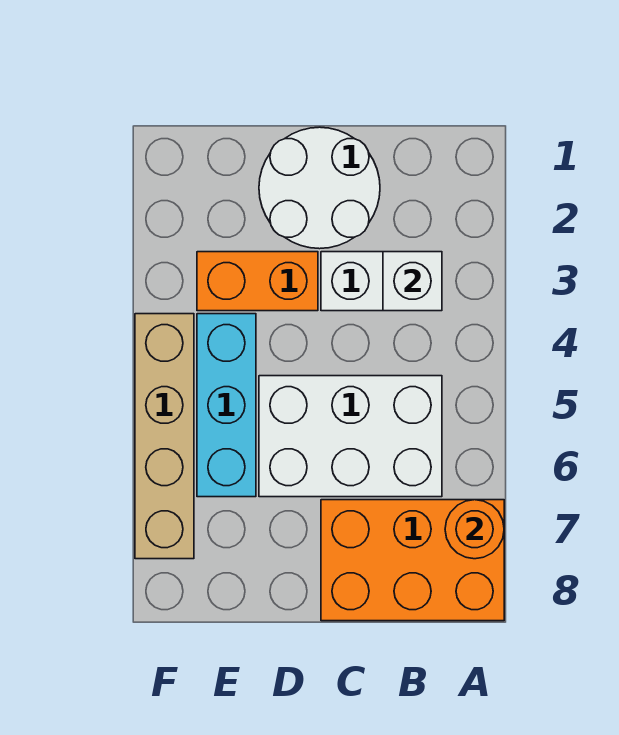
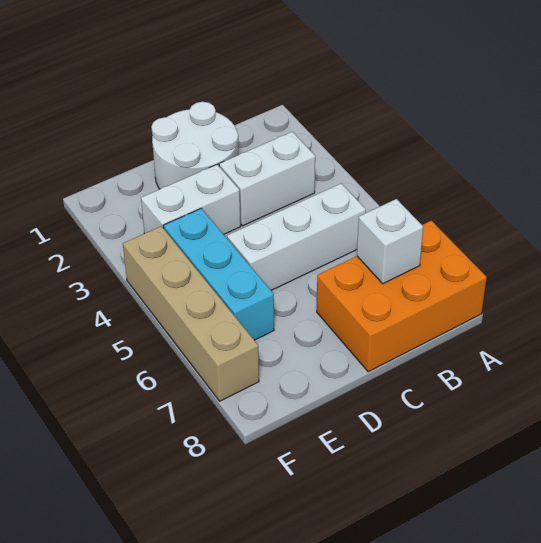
orange 1x1 round brick [445,500,504,559] -> none
white 1x1 brick [383,252,442,311] -> white 1x1 brick moved to [357,199,423,284]
white 2x3 brick [259,376,442,497] -> white 1x3 brick [227,183,366,290]
orange 1x2 brick [197,252,318,311] -> white 1x2 brick [141,165,241,234]

